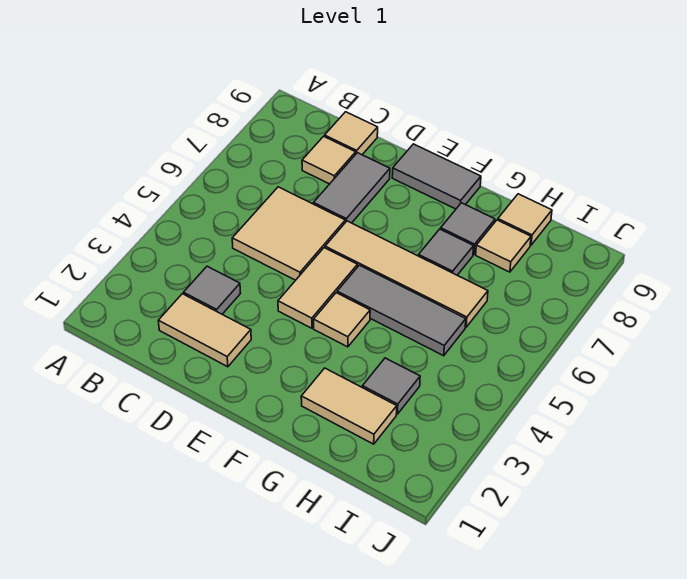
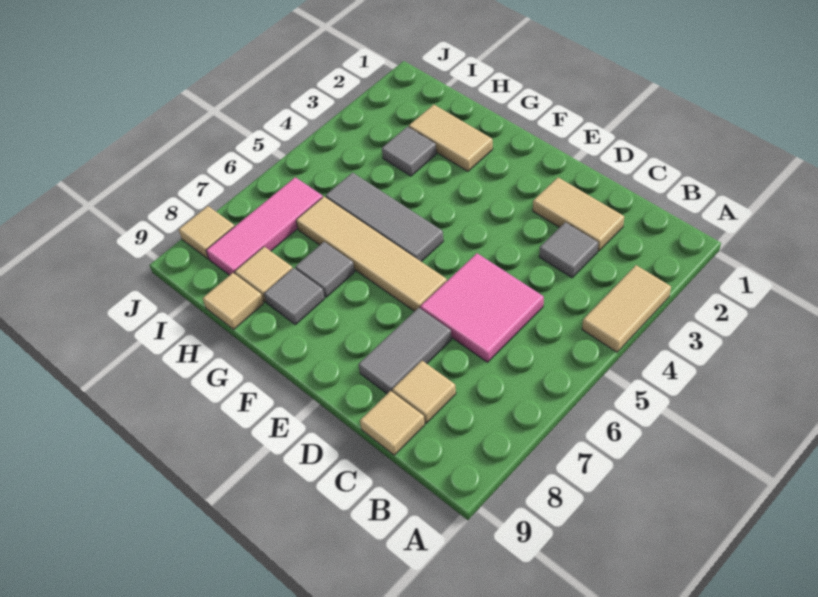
tan 2x2 tile [232,187,345,280] -> pink 2x2 tile [420,253,544,362]
tan 1x2 tile [278,248,358,328] -> tan 1x2 tile moved to [582,265,671,352]
grey 1x2 tile [392,144,481,209] -> none
tan 1x1 tile [314,293,370,347] -> tan 1x1 tile moved to [179,206,235,259]
none -> pink 1x3 tile [206,177,323,275]

